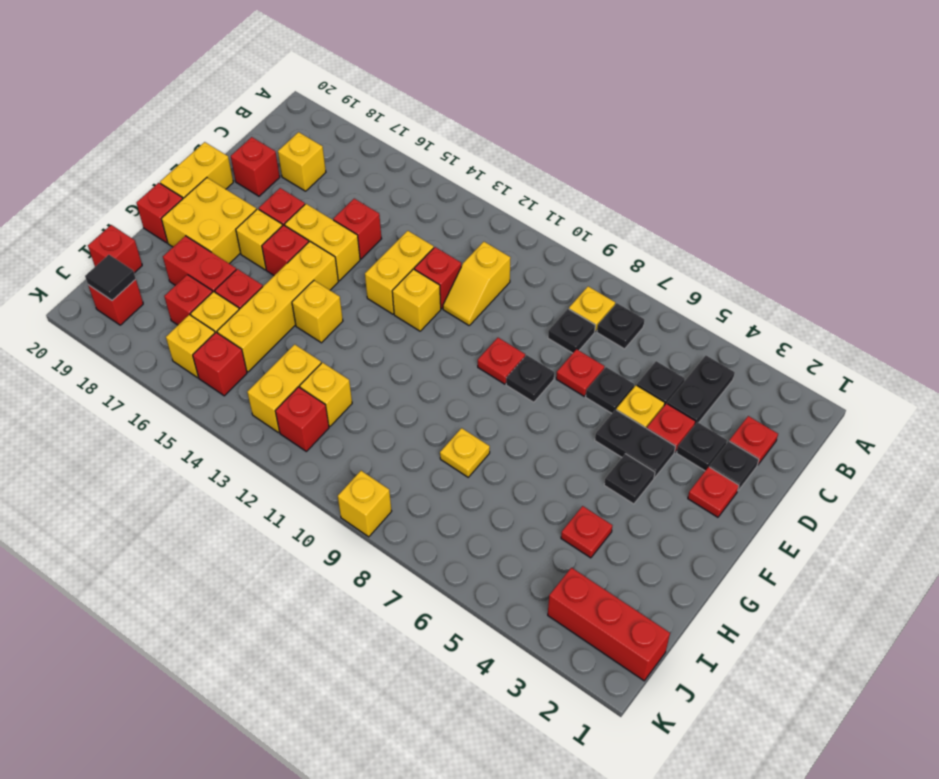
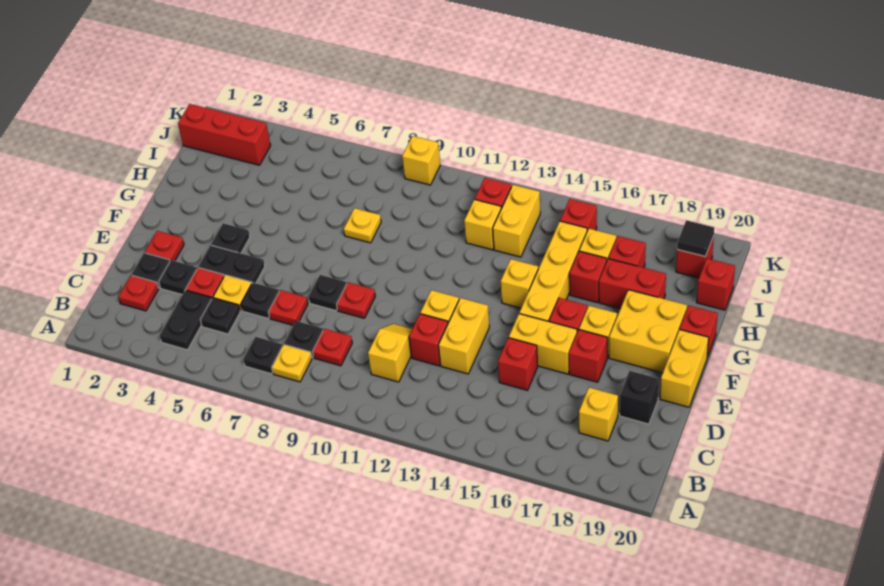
red 1x1 brick [231,137,280,196] -> black 1x1 brick [620,371,659,424]
red 1x1 plate [561,506,612,558] -> red 1x1 plate moved to [313,329,352,366]
yellow 1x1 brick [166,315,215,378] -> none

